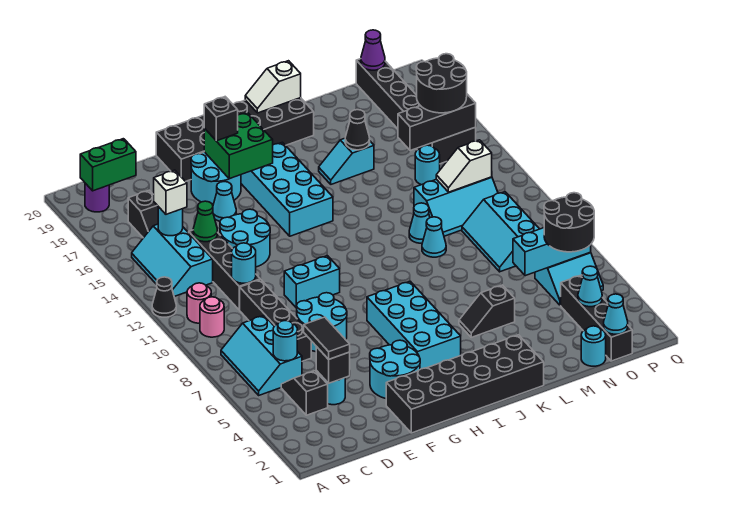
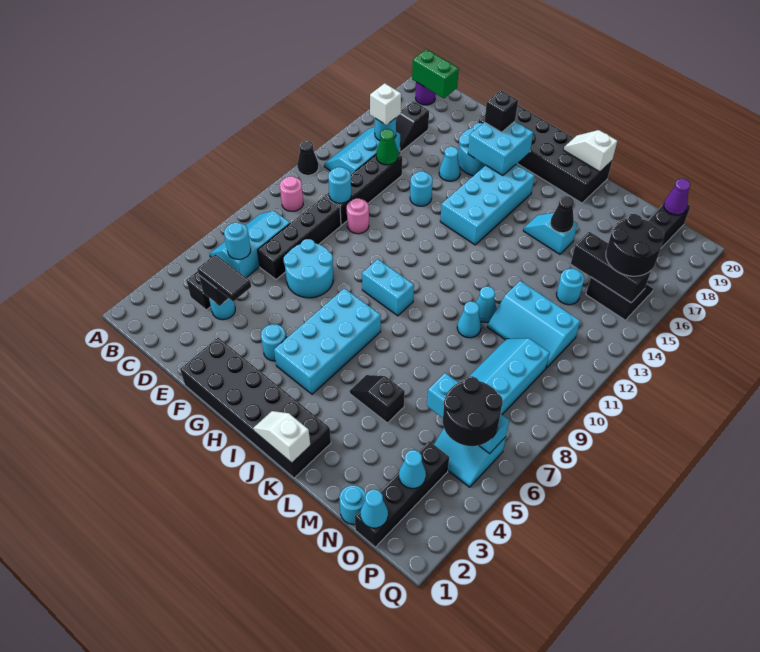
pink 1x1 round brick [187,283,211,323] -> pink 1x1 round brick moved to [347,198,369,234]
black 1x2 tile [304,317,350,359] -> black 1x2 tile turned to [197,254,251,301]
cyan 2x2 round brick [220,209,270,267] -> cyan 1x1 round brick [410,171,433,206]
cyan 2x2 round brick [370,340,420,398] -> cyan 1x1 round brick [261,324,286,361]
cyan 1x2 brick [284,256,340,308] -> cyan 1x2 brick moved to [362,259,414,316]
green 2x2 brick [204,113,273,179] -> cyan 2x2 brick [468,121,533,176]
white 1x2 slope [436,140,492,192] -> white 1x2 slope moved to [253,411,311,463]

